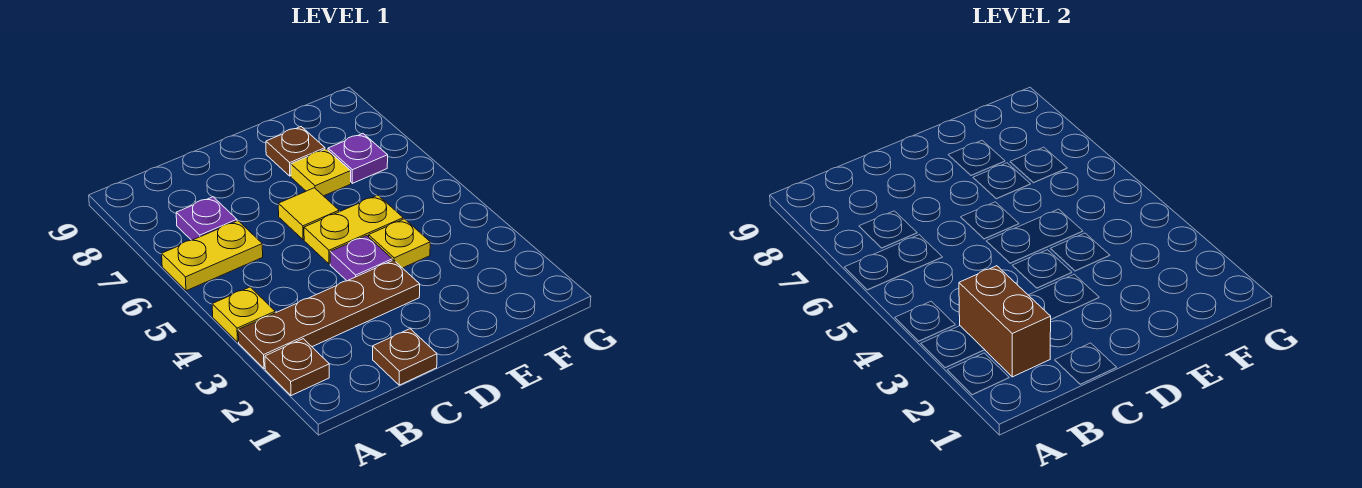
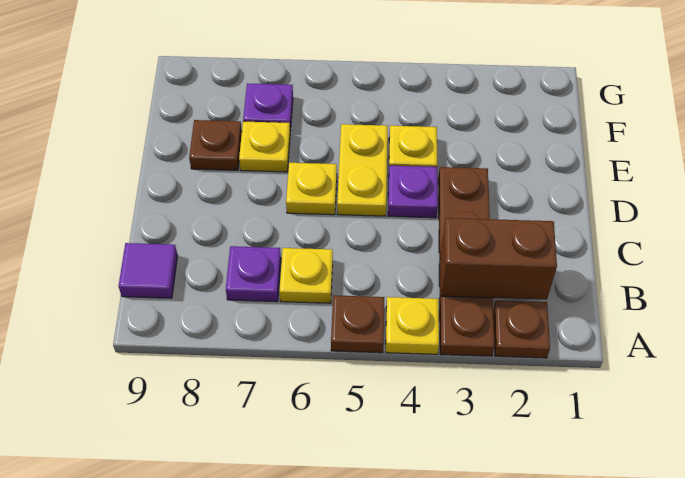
yellow 1x2 plate [162,221,263,291] -> yellow 1x1 plate [279,248,333,303]
none -> purple 1x1 tile [119,243,178,298]
brown 1x1 plate [373,329,437,385] -> brown 1x1 plate moved to [331,295,384,353]
yellow 1x1 tile [278,188,339,240] -> yellow 1x1 plate [286,163,337,215]

